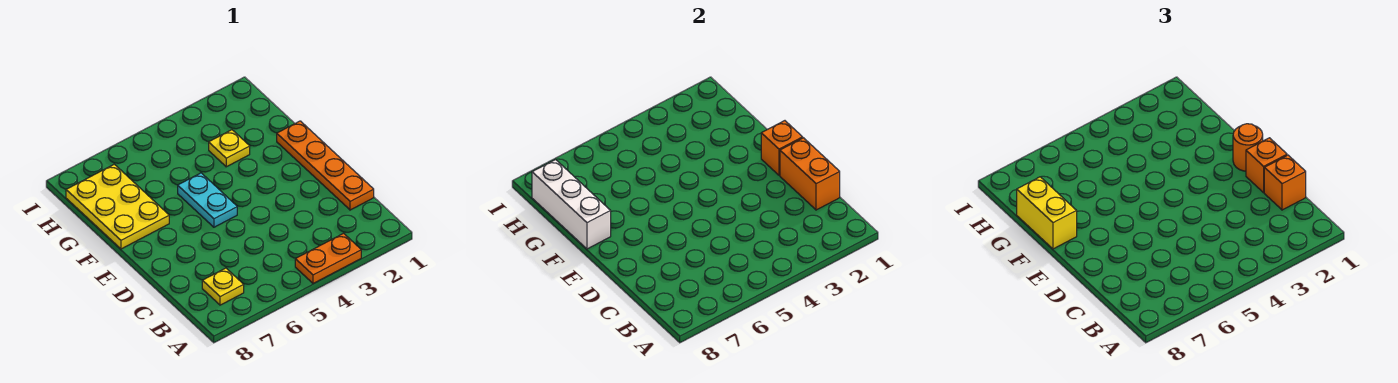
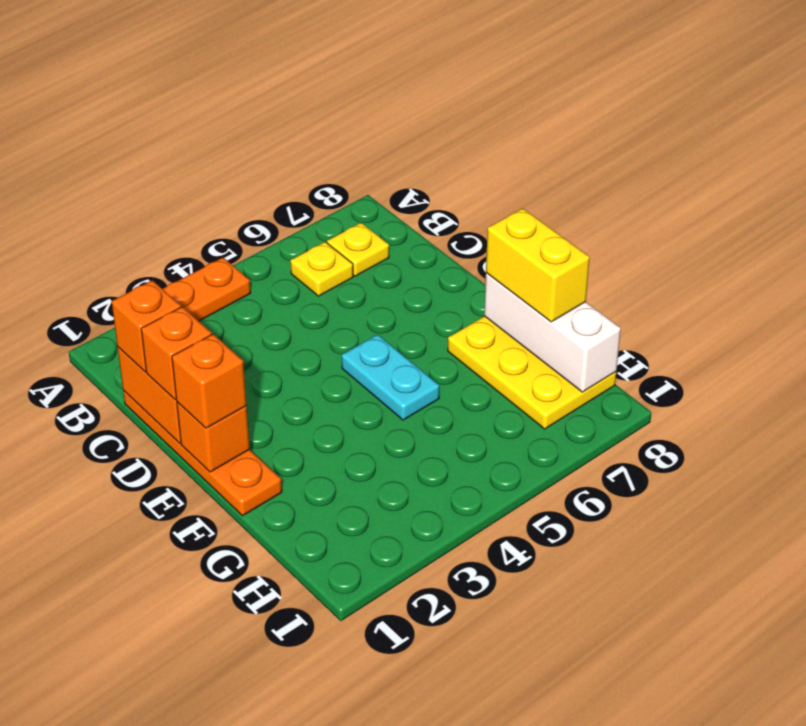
orange 1x1 round brick [1233,124,1263,171] -> orange 1x1 brick [172,334,247,428]
yellow 1x1 plate [209,130,250,167] -> yellow 1x1 plate moved to [290,242,353,296]

